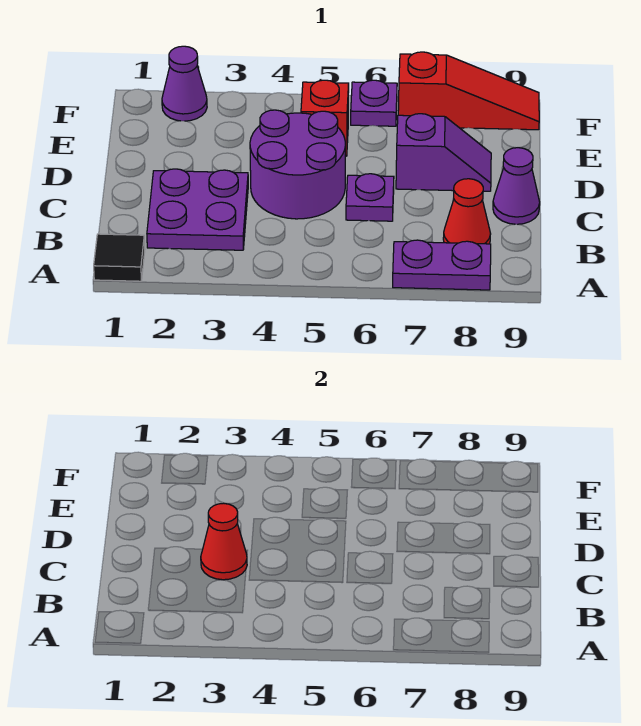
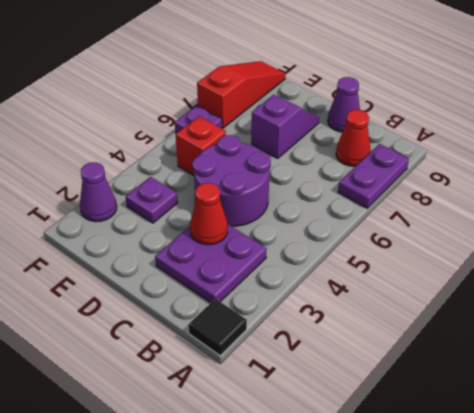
purple 1x1 plate [346,174,394,221] -> purple 1x1 plate moved to [126,177,178,223]

